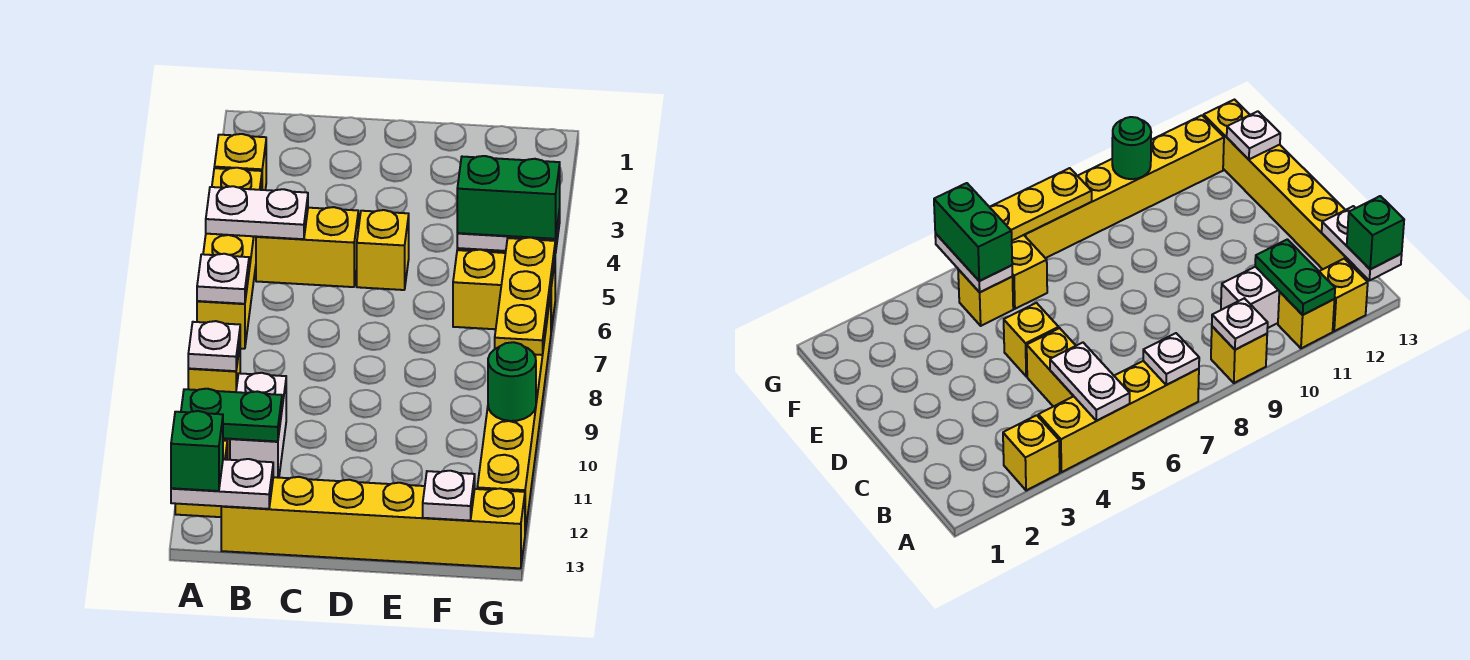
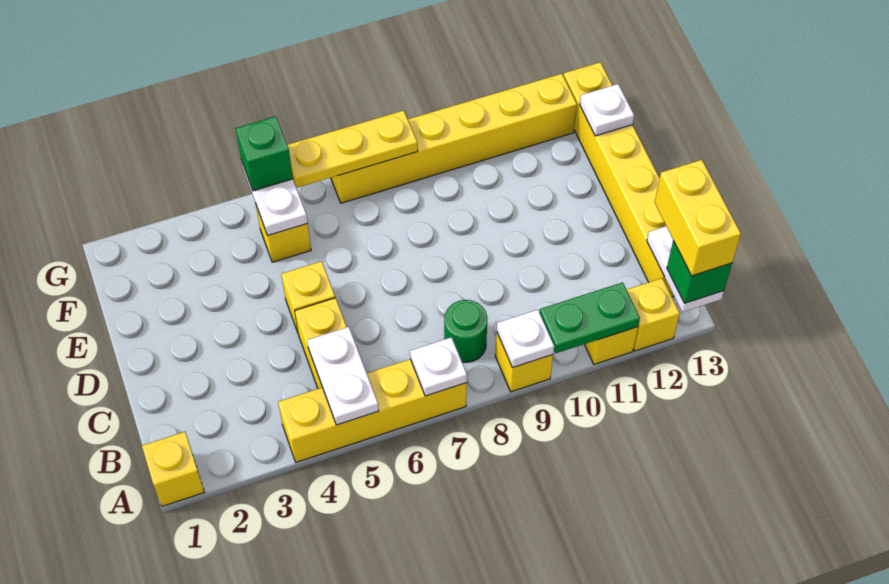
yellow 1x1 brick [214,134,266,190] -> yellow 1x1 brick moved to [142,432,204,506]
green 1x2 plate [181,389,282,441] -> green 1x2 plate turned to [540,282,640,353]
white 1x2 brick [230,373,286,478] -> none
green 1x2 brick [457,156,560,239] -> green 1x1 brick [235,116,293,191]
yellow 1x2 brick [453,250,555,331] -> yellow 1x2 brick moved to [655,160,741,276]
green 1x1 round brick [488,342,536,421] -> green 1x1 round brick moved to [444,300,488,363]

